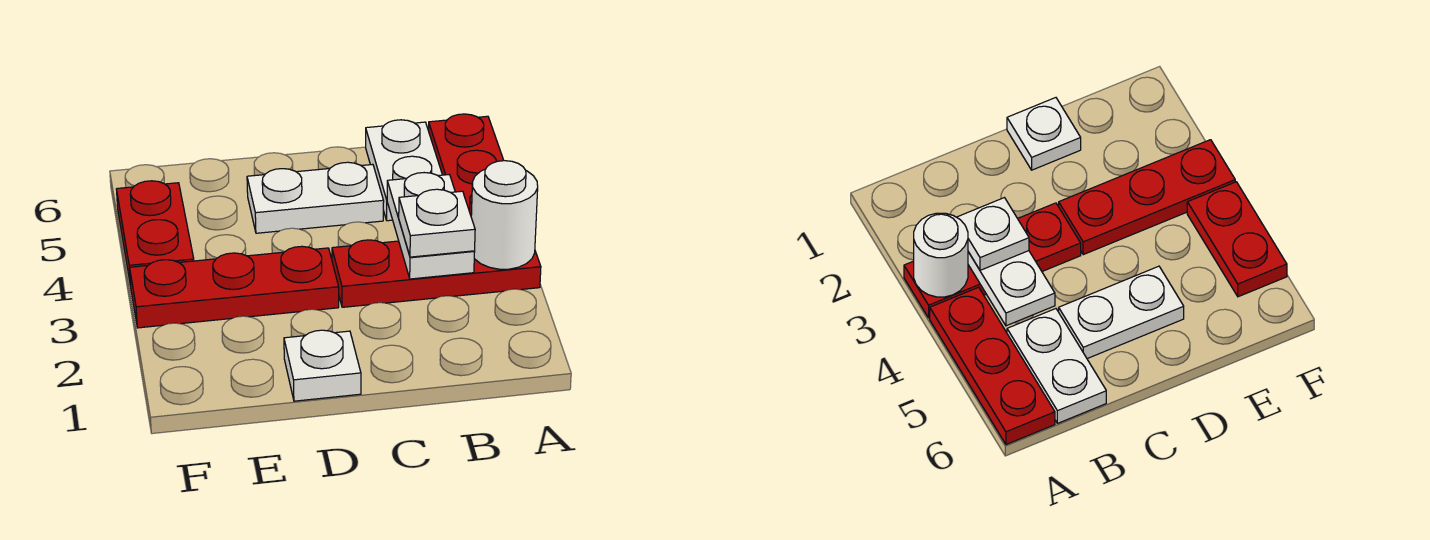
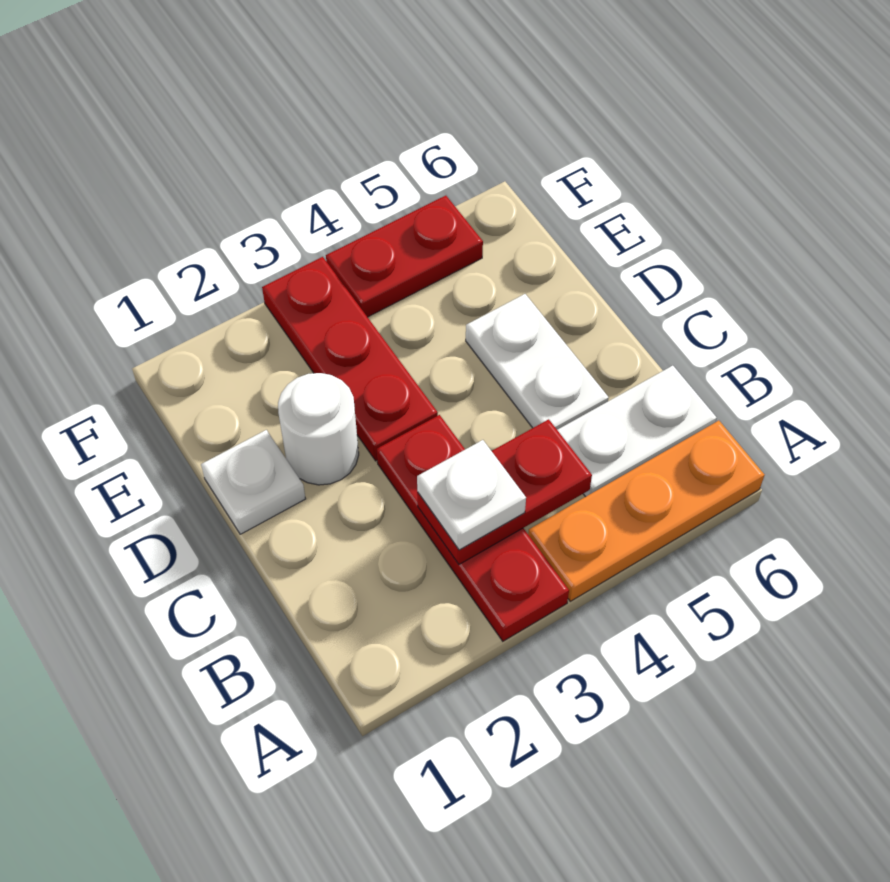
white 1x1 round brick [471,161,538,269] -> white 1x1 round brick moved to [278,373,359,485]
red 1x3 plate [428,114,504,215] -> orange 1x3 plate [528,421,765,601]
white 1x2 plate [387,173,475,279] -> red 1x2 plate [417,419,592,564]

